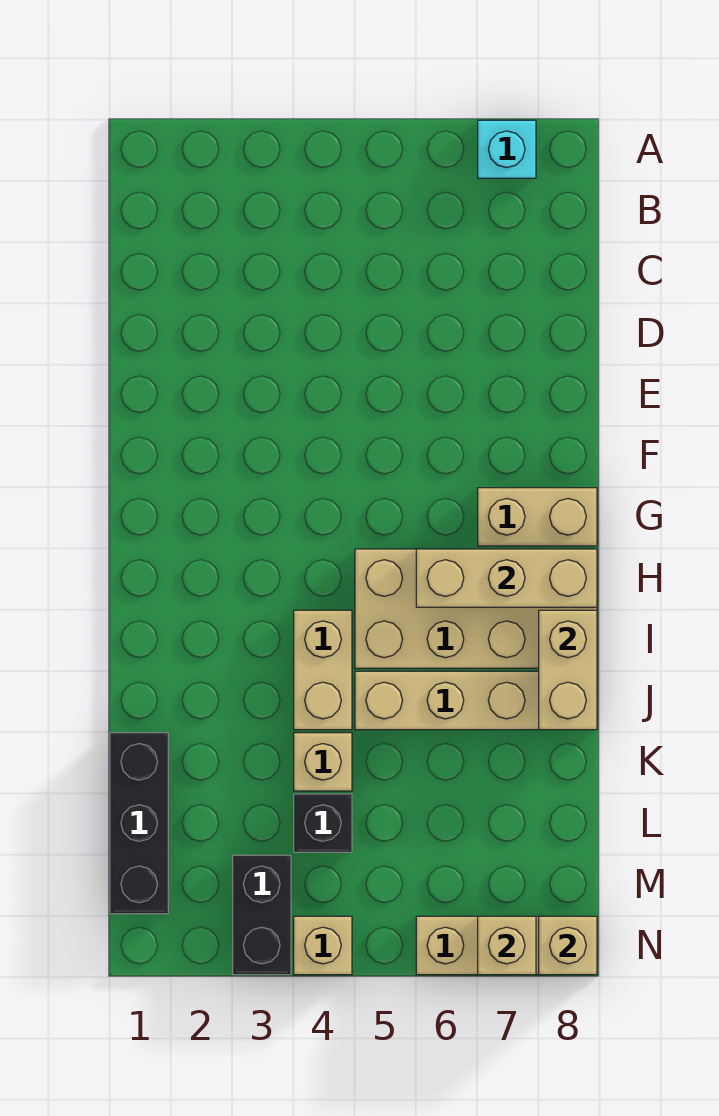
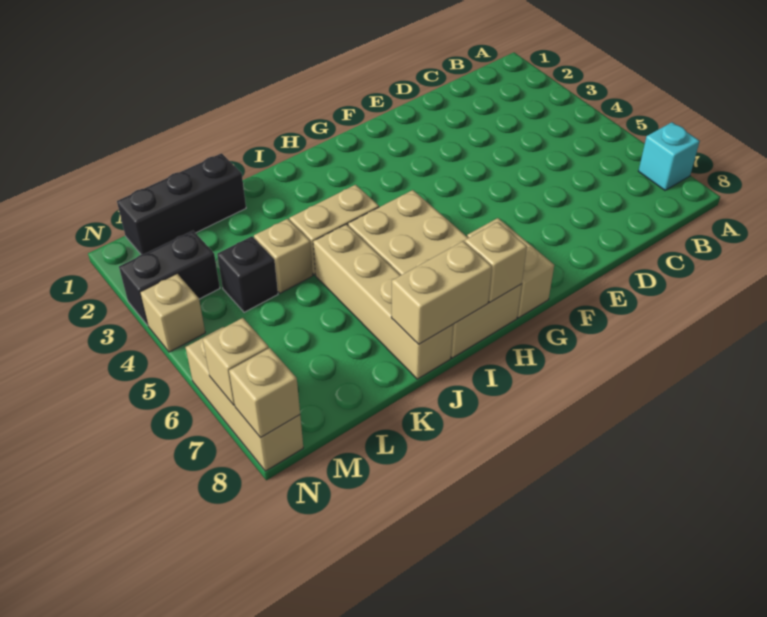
tan 1x3 brick [416,549,597,607] -> tan 1x1 brick [465,222,527,302]

